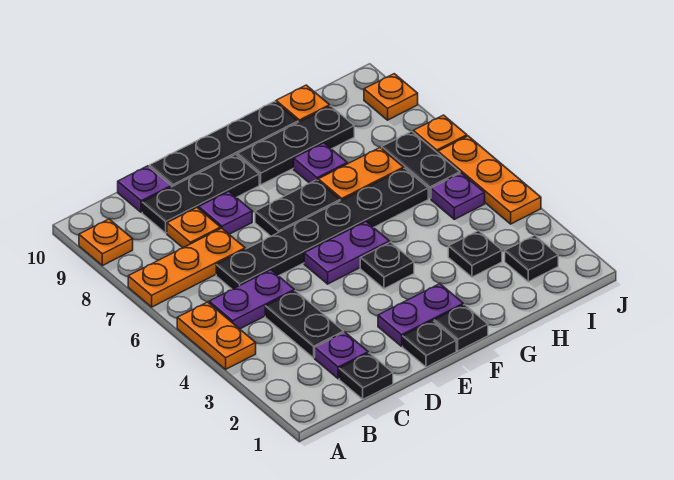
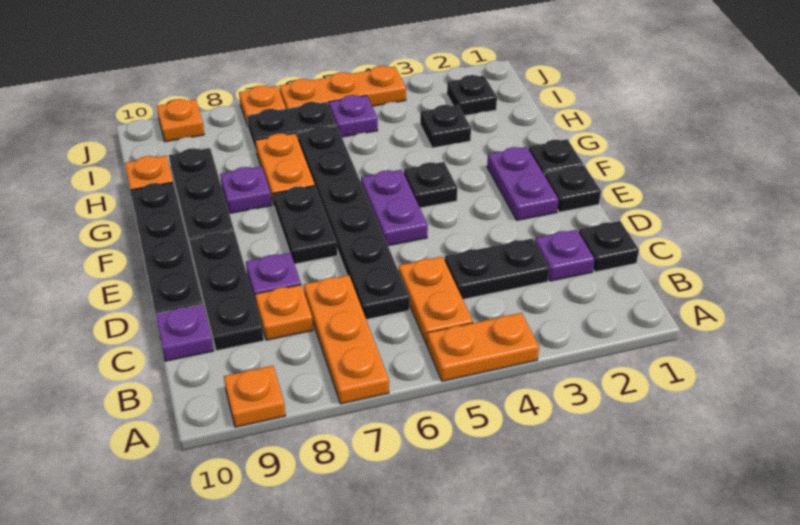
purple 1x2 plate [209,270,294,329] -> orange 1x2 plate [399,257,473,345]

